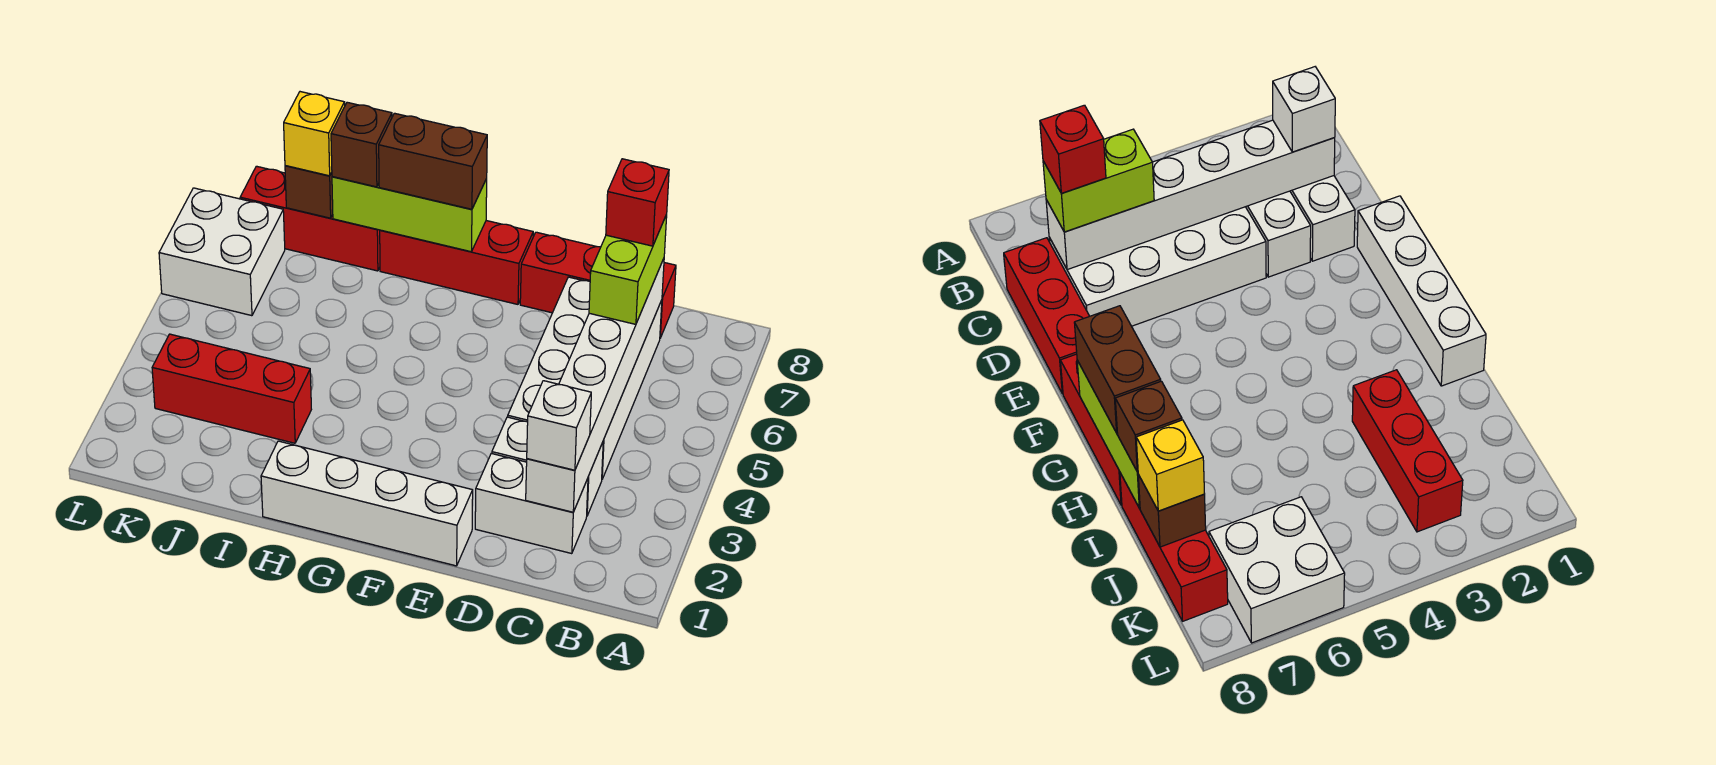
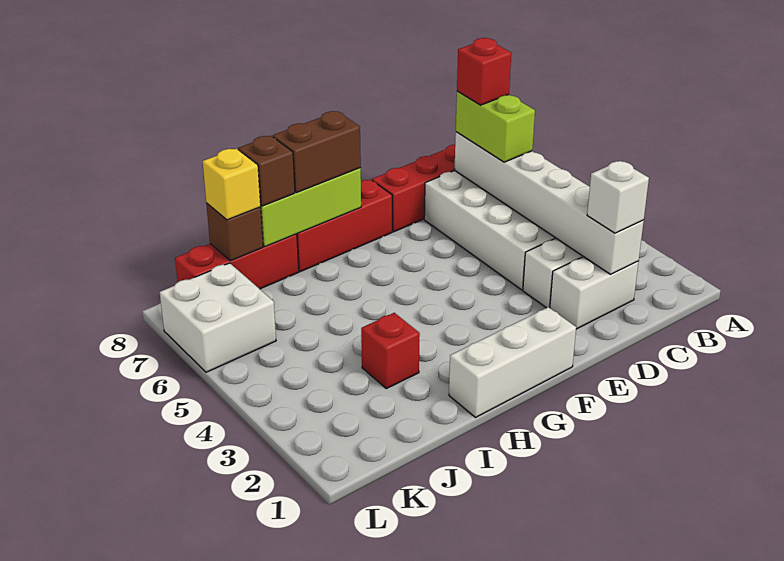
white 1x4 brick [261,441,473,566] -> white 1x3 brick [449,307,576,417]
red 1x3 brick [152,334,311,443] -> red 1x1 brick [361,313,420,389]

